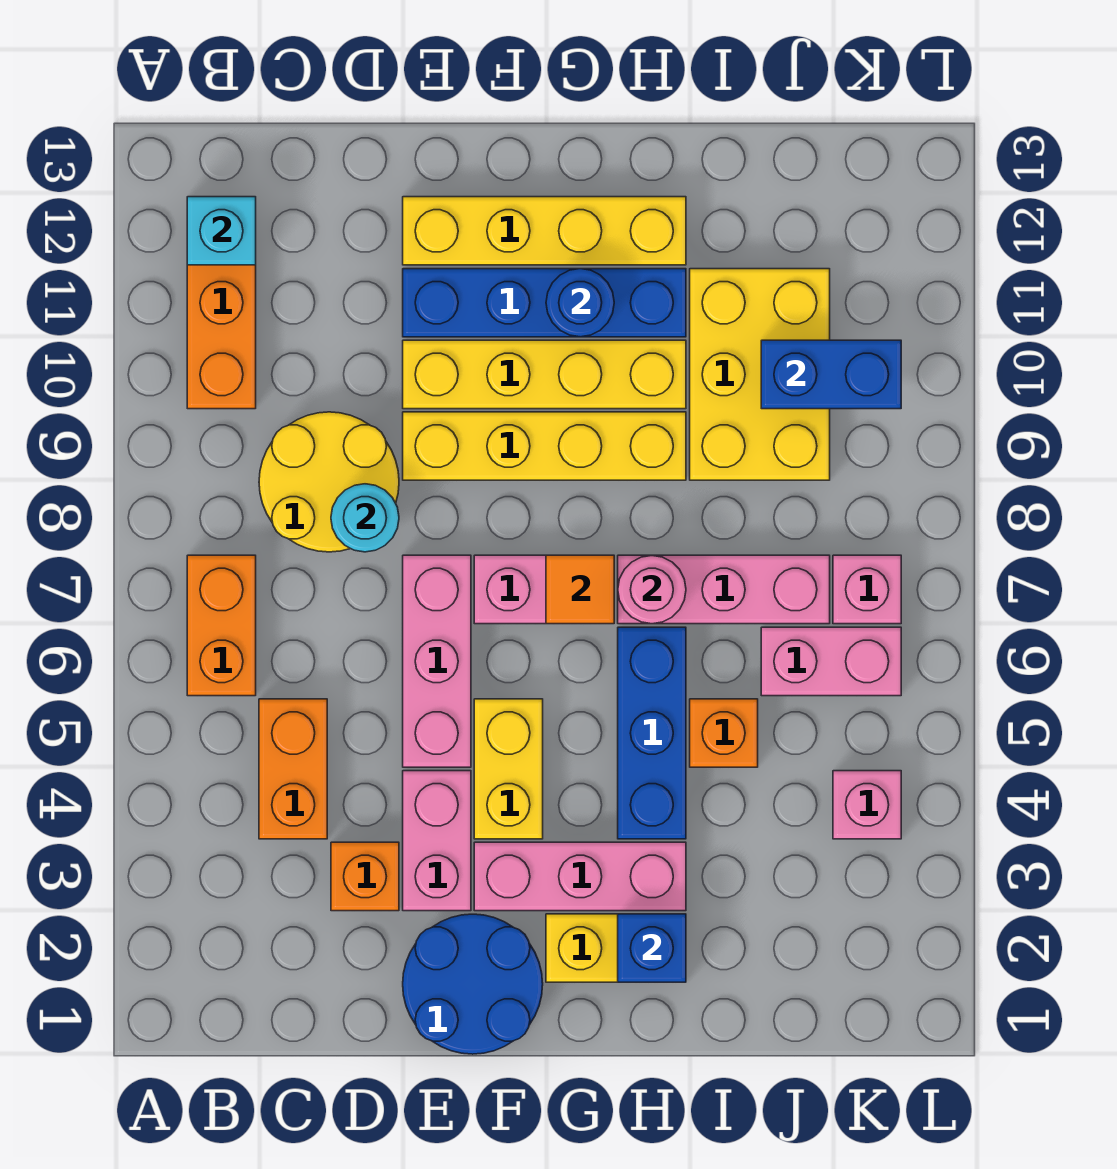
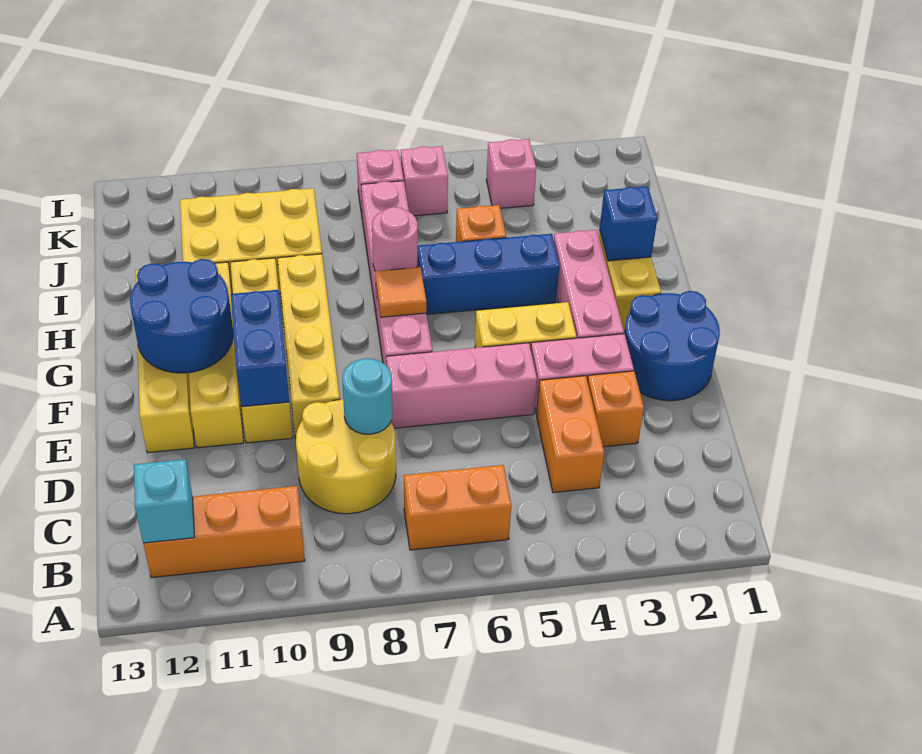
orange 1x2 brick [259,699,327,839] -> orange 1x2 brick turned to [536,376,604,493]
blue 1x4 brick [403,269,686,337] -> yellow 1x4 brick [189,262,244,448]
blue 1x1 round brick [546,269,614,337] -> blue 2x2 round brick [130,259,233,373]
pink 1x2 brick [761,627,901,696] -> pink 1x1 brick [401,146,448,216]
blue 1x2 brick [761,340,901,409] -> blue 1x2 brick moved to [231,290,289,407]

